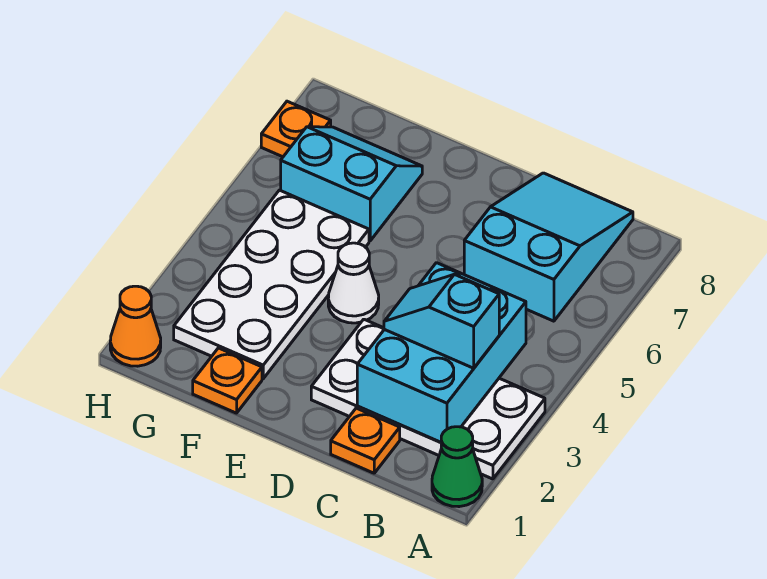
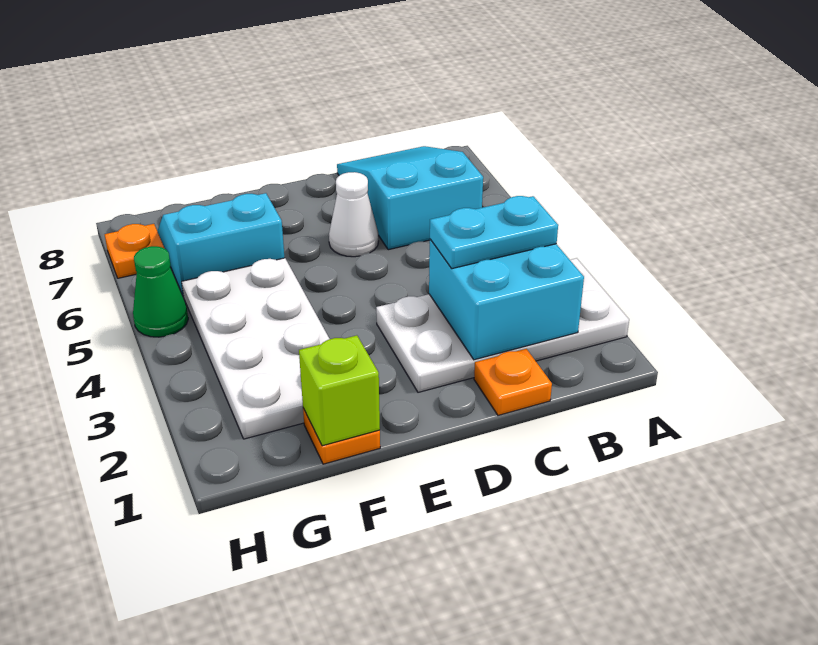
green 1x1 cone [432,427,482,507] -> green 1x1 cone moved to [133,246,188,337]
cyan 2x3 brick [357,263,526,442] -> cyan 2x2 brick [429,239,584,360]
cyan 1x2 slope [384,274,499,368] -> cyan 1x2 plate [430,196,558,269]
white 1x1 cone [328,243,379,323] -> white 1x1 cone moved to [329,172,378,257]
none -> lime 1x1 brick [299,335,380,446]
orange 1x1 cone [110,286,161,366] -> none

